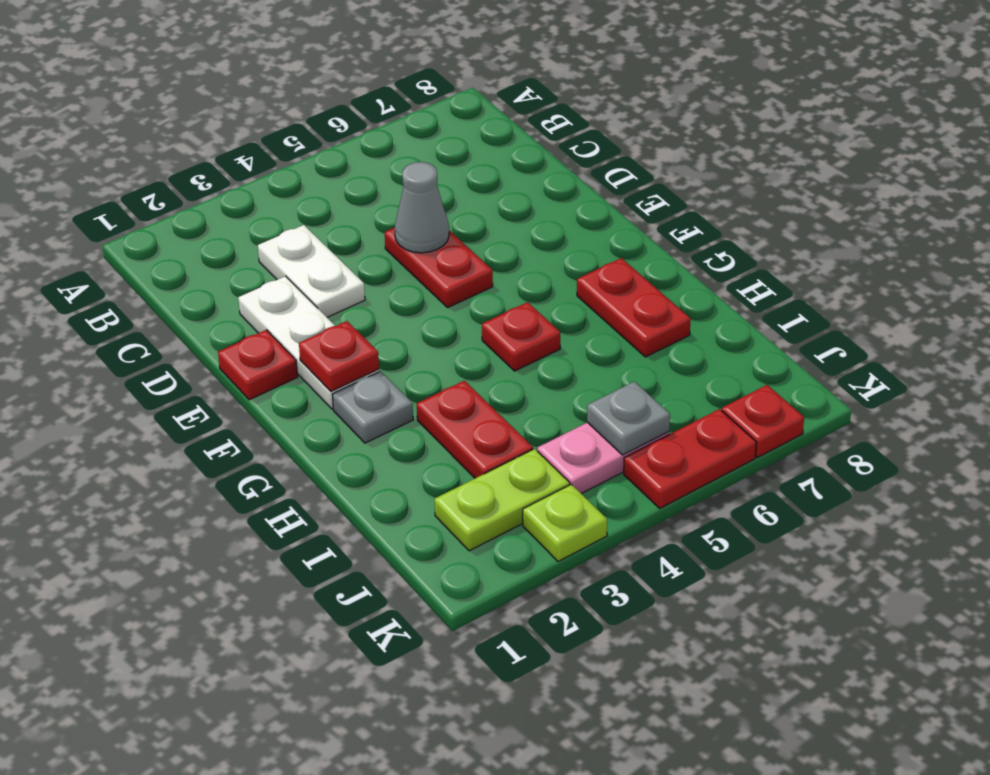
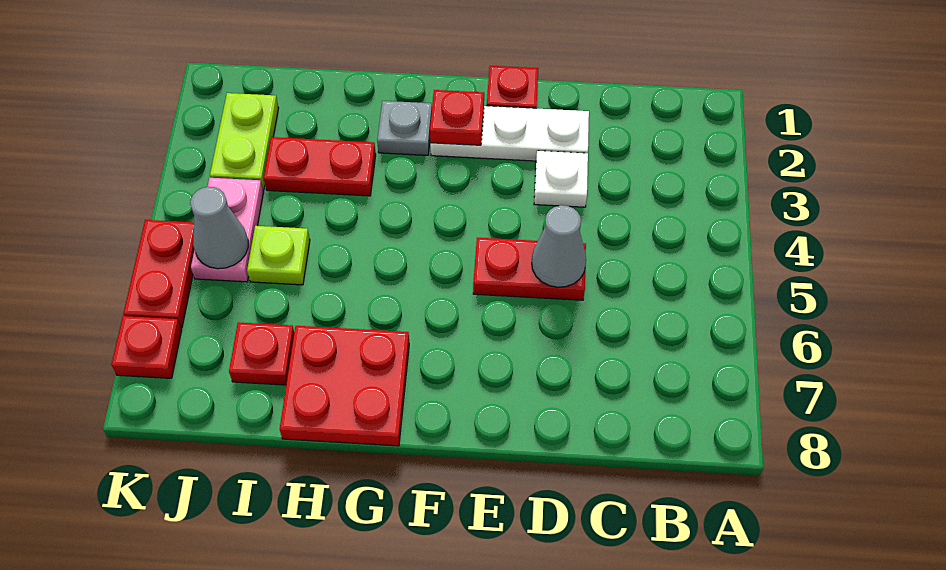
white 1x2 plate [258,225,365,317] -> white 1x1 plate [534,151,588,207]
red 1x1 plate [482,302,560,371] -> red 1x1 plate moved to [229,322,294,385]
red 1x2 plate [577,258,691,357] -> red 2x2 plate [280,326,409,446]
grey 1x1 plate [587,382,670,455] -> grey 1x1 cone [190,187,248,269]
lime 1x1 plate [523,484,607,561] -> lime 1x1 plate moved to [247,226,310,285]

